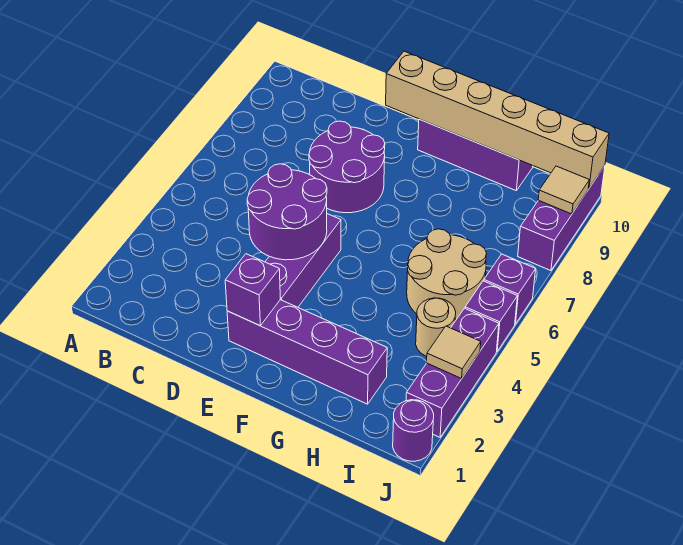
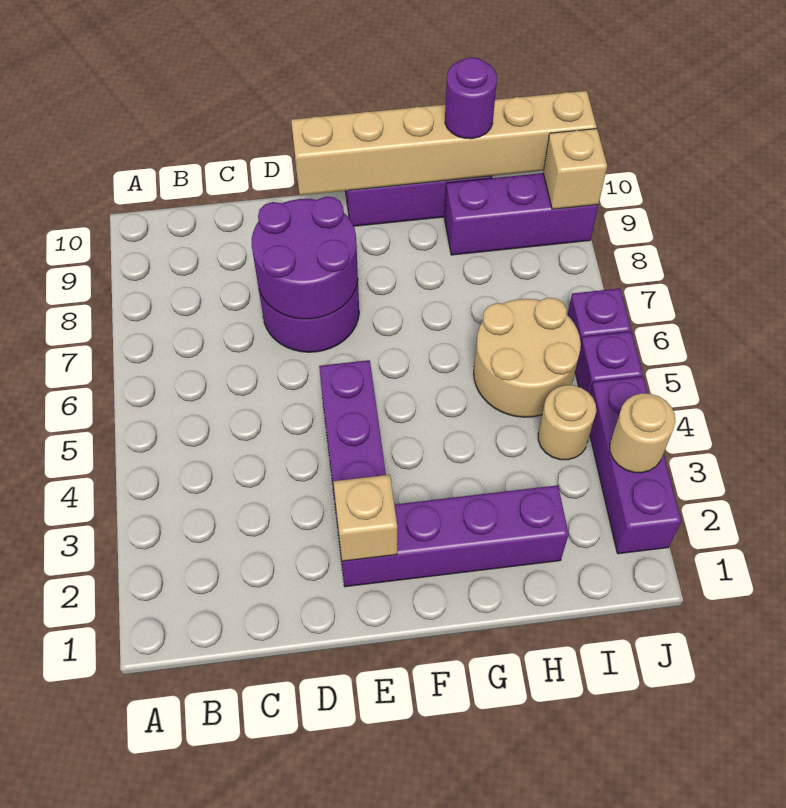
purple 2x2 round brick [247,164,327,260] -> purple 2x2 round brick moved to [252,197,358,319]
purple 1x1 brick [225,254,280,326] -> tan 1x1 brick [334,475,397,561]
purple 1x1 round brick [393,400,434,461] -> purple 1x1 round brick moved to [445,57,497,139]
tan 1x1 tile [427,326,481,379] -> tan 1x1 round brick [610,393,676,473]
purple 1x3 brick [518,166,605,271] -> purple 1x3 brick turned to [444,173,598,255]
tan 1x1 tile [538,166,589,214] -> tan 1x1 brick [543,129,607,209]

